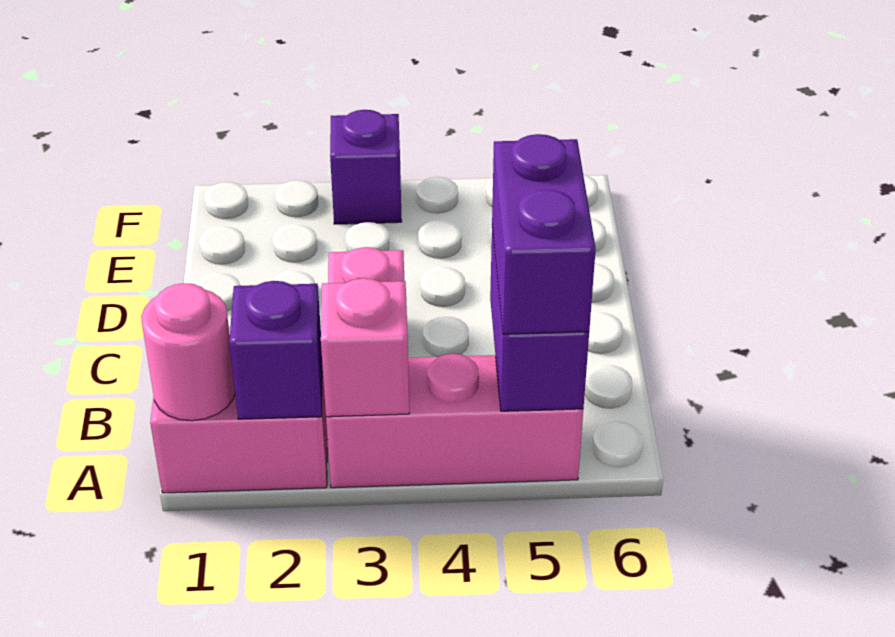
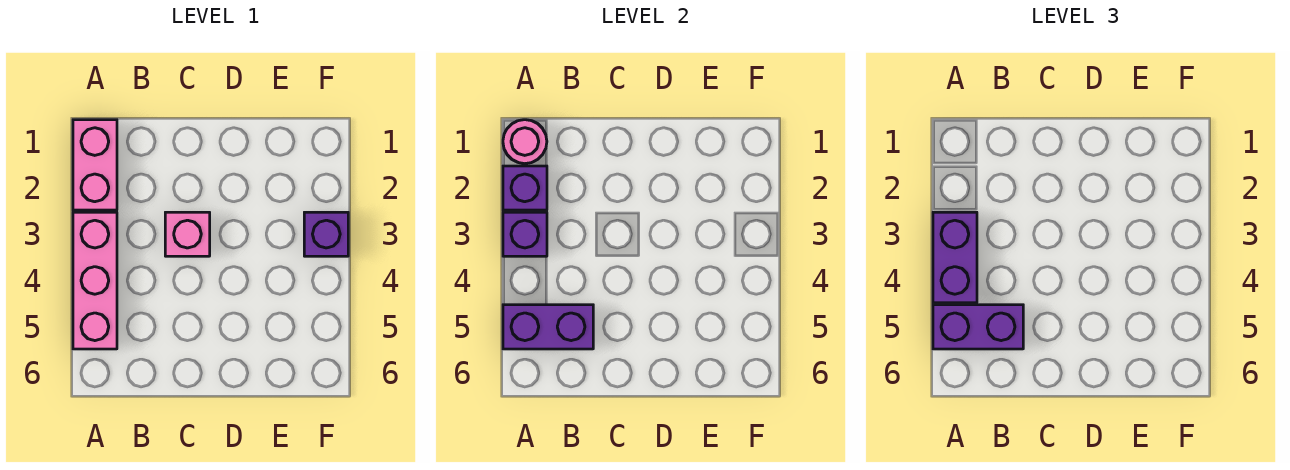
pink 1x1 brick [321,278,409,417] -> purple 1x1 brick [503,212,547,256]
none -> purple 1x2 brick [933,212,977,303]

